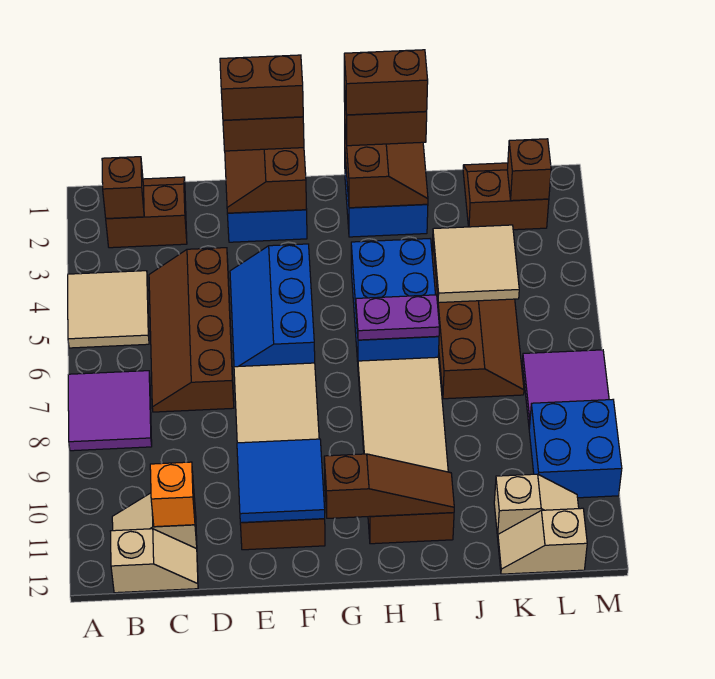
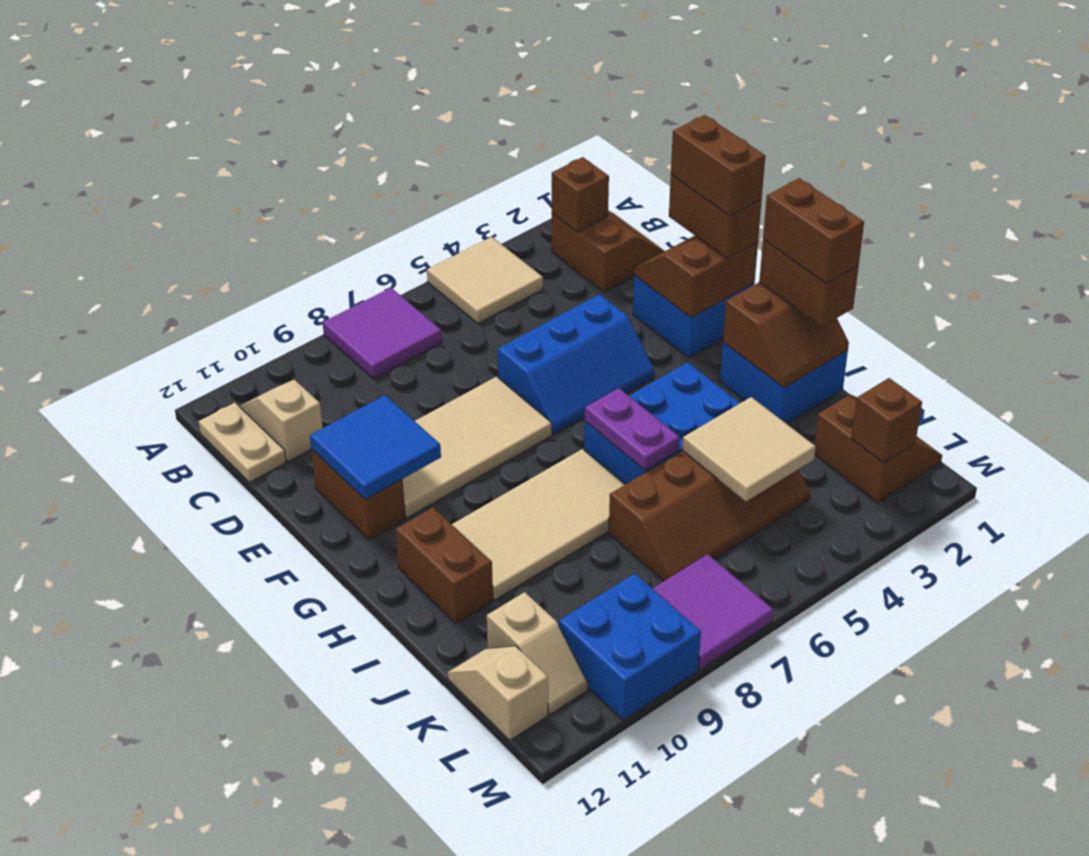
tan 1x2 slope [110,529,198,593] -> tan 1x2 plate [198,403,286,482]
brown 2x4 slope [149,248,234,412] -> none
orange 1x1 brick [150,462,195,527] -> none
blue 2x3 slope [230,244,315,367] -> blue 2x3 slope turned to [498,294,655,434]
brown 1x3 slope [324,454,454,518] -> none

